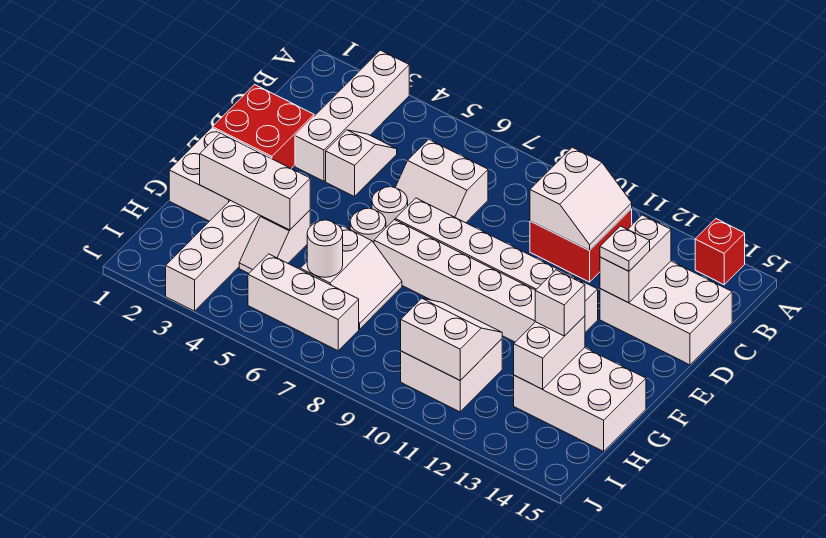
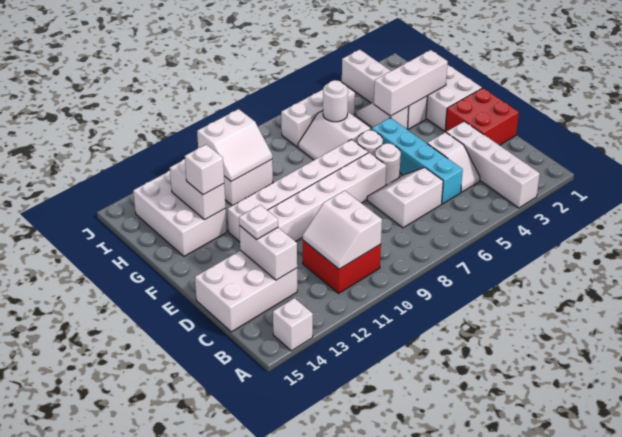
red 1x1 brick [695,219,745,285] -> white 1x1 brick [273,298,313,351]
none -> cyan 1x4 brick [372,118,463,204]
white 2x3 brick [514,348,646,451] -> white 2x3 brick turned to [133,171,227,256]

